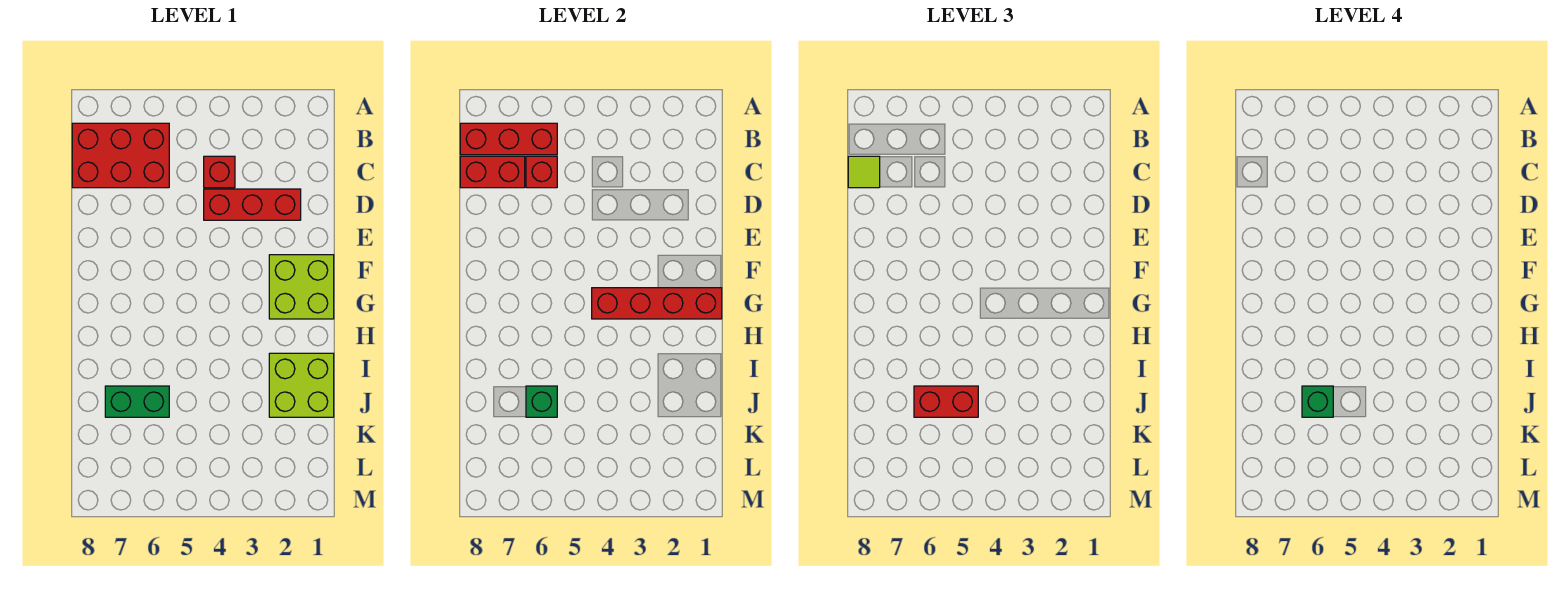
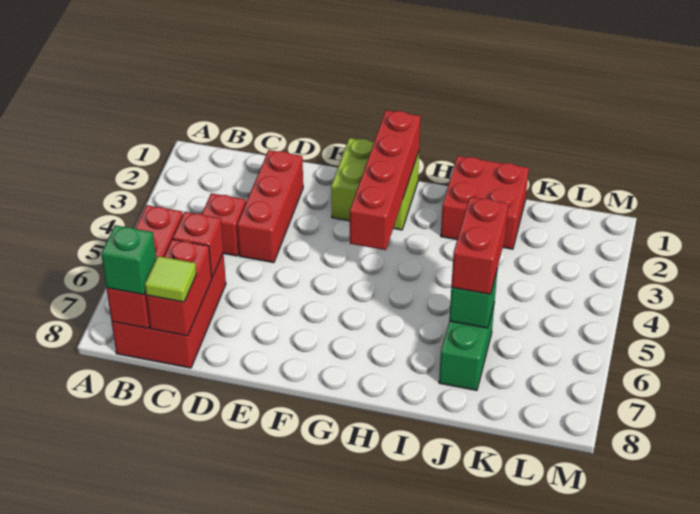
lime 2x2 brick [269,353,334,417] -> red 2x2 brick [441,156,529,249]
green 1x1 brick [1302,386,1333,417] -> green 1x1 brick moved to [101,225,156,295]

